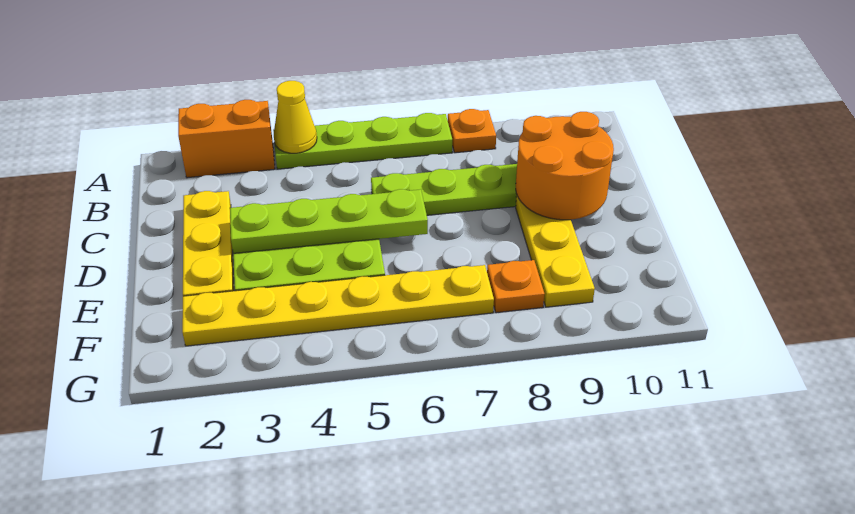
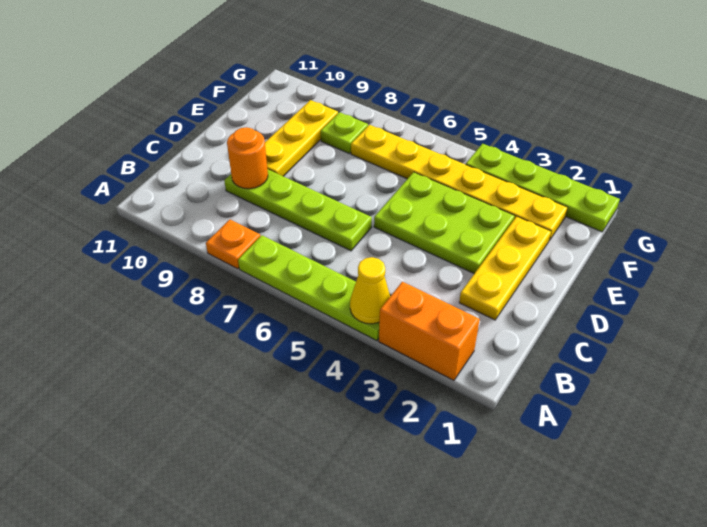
orange 2x2 round brick [516,112,614,220] -> orange 1x1 round brick [227,127,268,189]
lime 1x4 plate [230,189,428,253] -> lime 1x4 plate moved to [466,144,620,232]
orange 1x1 plate [487,260,545,313] -> lime 1x1 plate [321,112,368,154]

